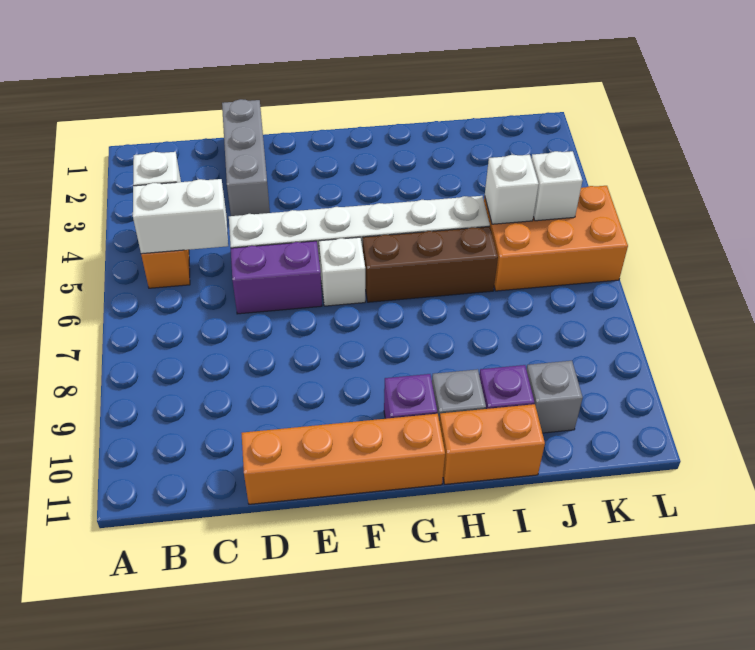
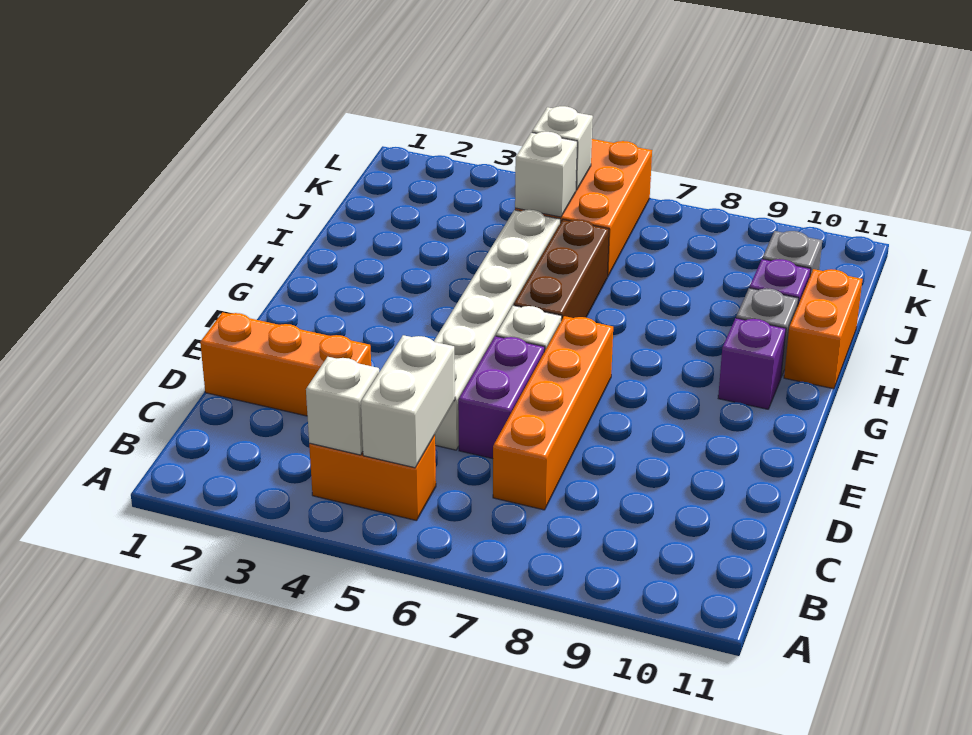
grey 1x3 brick [222,99,270,216] -> orange 1x3 brick [200,312,371,416]
orange 1x4 brick [241,414,445,504] -> orange 1x4 brick moved to [493,316,613,510]

